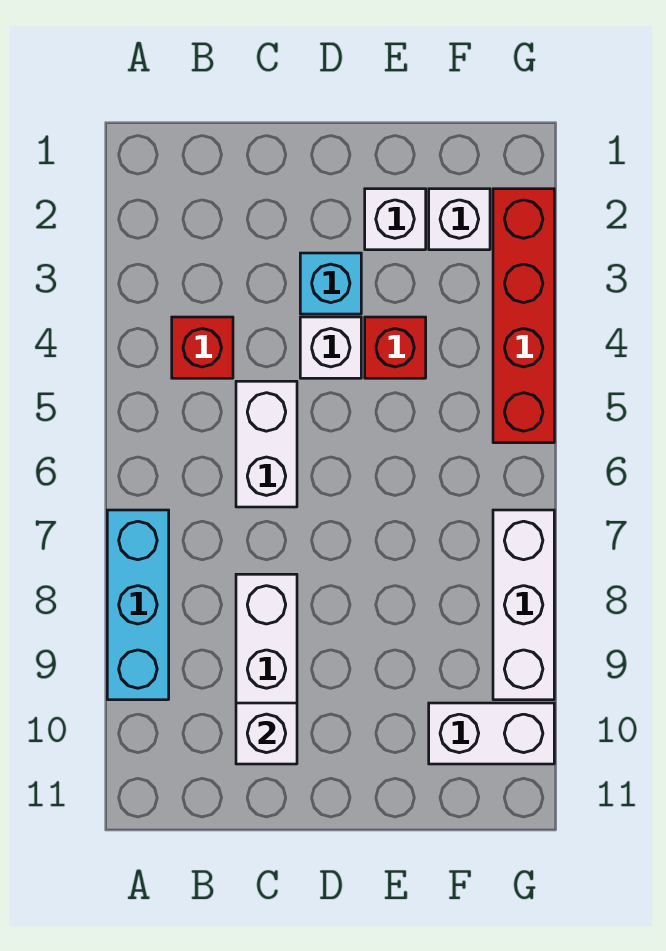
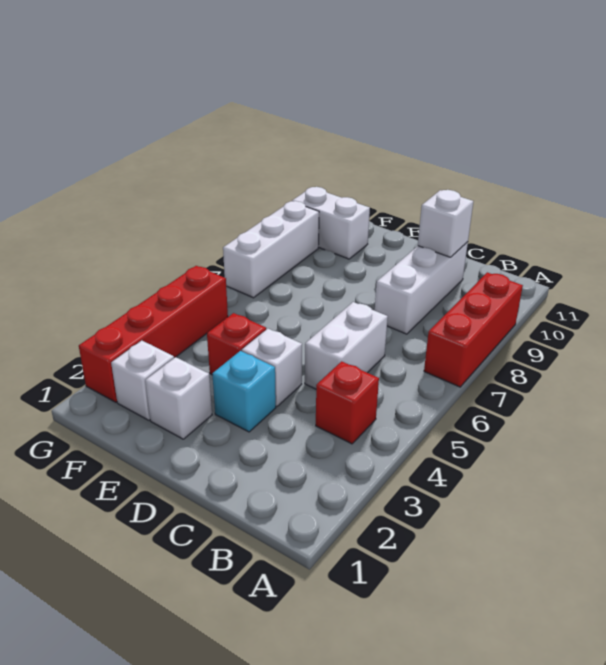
cyan 1x3 brick [107,510,169,700] -> red 1x3 brick [424,272,523,387]

